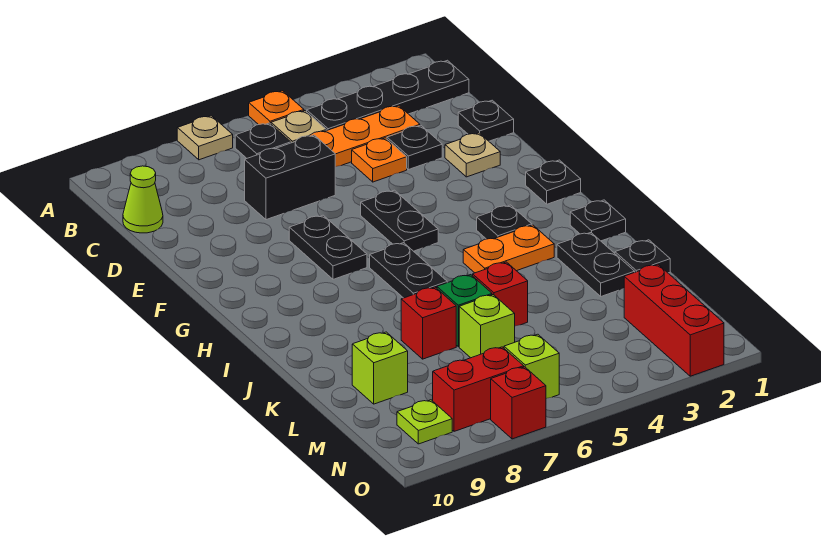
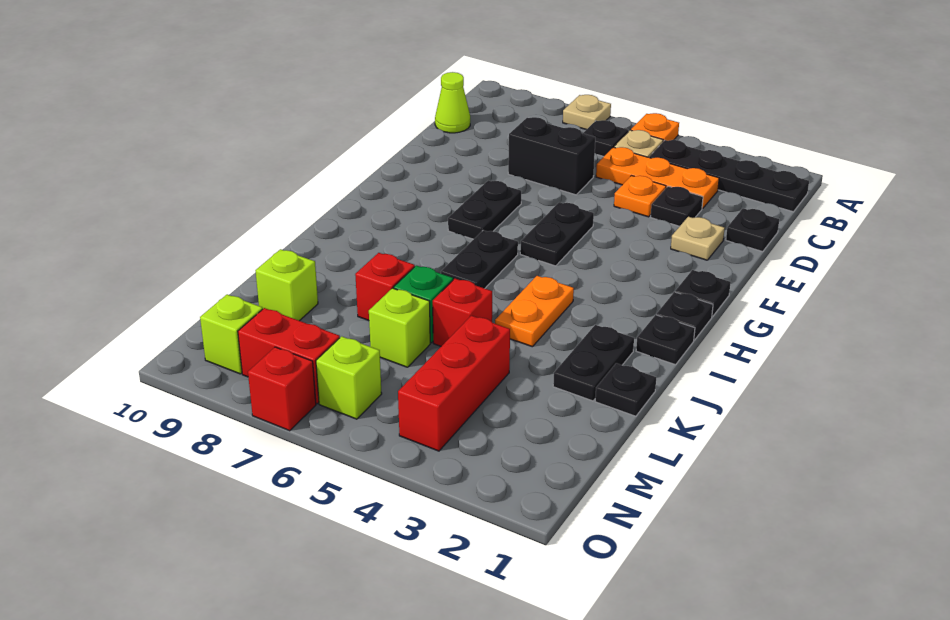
black 1x1 plate [477,205,532,239] -> black 1x1 plate moved to [656,292,713,340]
orange 1x2 plate [463,225,554,273] -> orange 1x2 plate turned to [495,276,574,347]
red 1x3 brick [624,264,724,376] -> red 1x3 brick moved to [398,316,510,451]
lime 1x1 plate [397,400,452,444] -> lime 1x1 brick [200,294,263,374]

